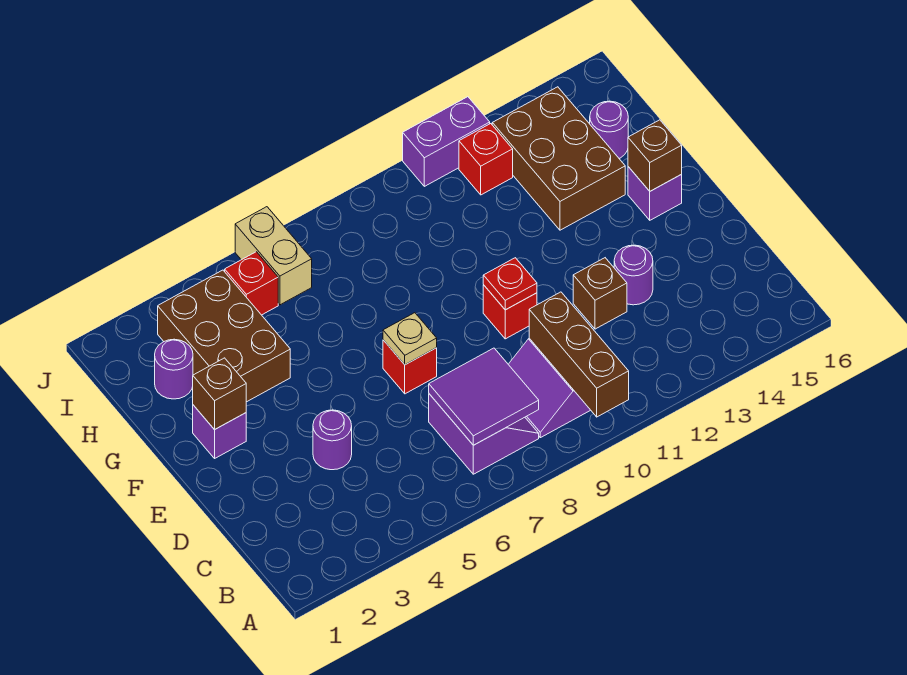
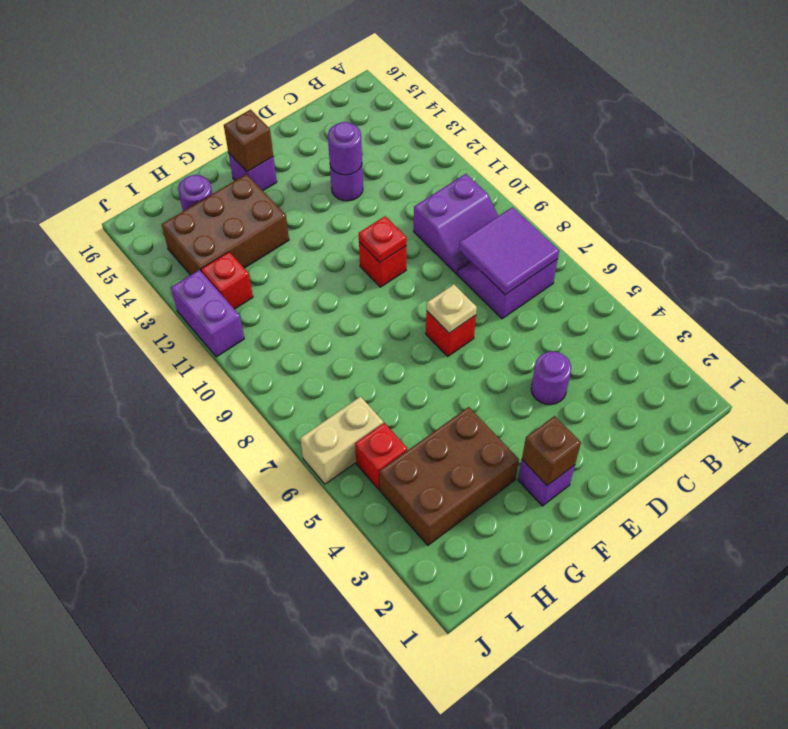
brown 1x3 brick [529,292,629,417] -> none
brown 1x1 brick [573,258,627,329] -> none
purple 1x1 round brick [155,339,193,399] -> purple 1x1 round brick moved to [328,122,362,175]

